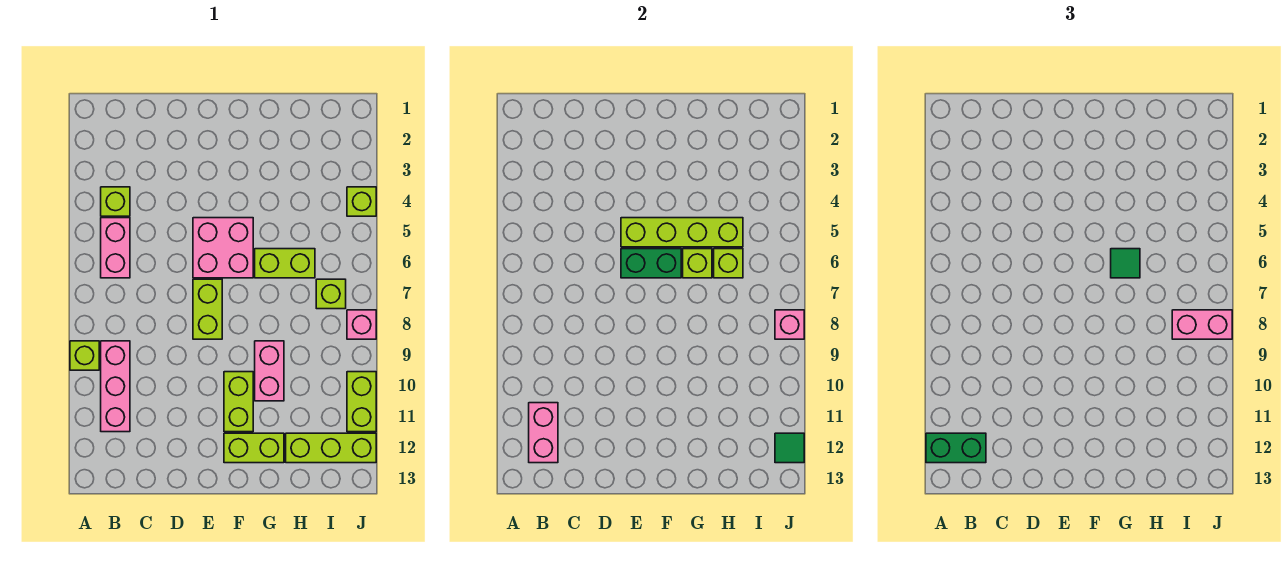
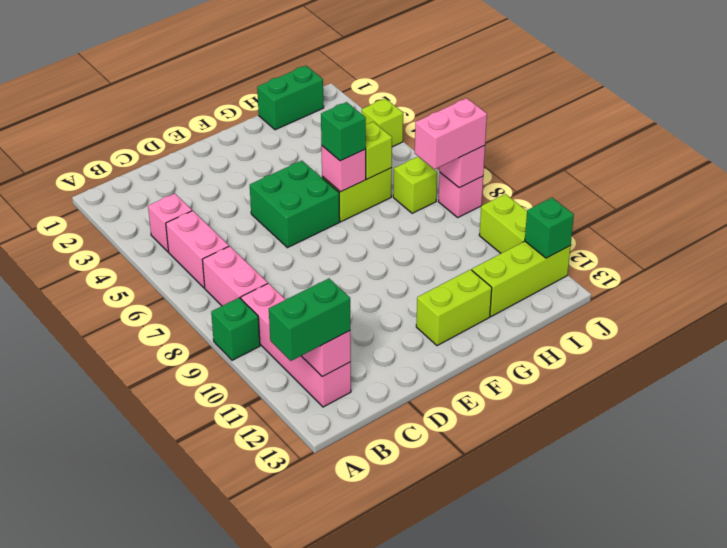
lime 1x1 brick [70,341,99,370] -> green 1x1 brick [211,298,260,360]
lime 1x1 brick [101,187,130,216] -> pink 1x1 brick [148,193,192,252]
pink 1x3 brick [101,341,130,432] -> pink 1x4 brick [241,283,351,407]
pink 2x2 brick [193,218,253,278] -> green 2x2 brick [250,161,340,248]
lime 1x4 brick [621,218,743,247] -> none
green 1x2 brick [621,249,681,278] -> green 1x2 brick moved to [257,66,324,130]
lime 1x2 brick [193,279,222,339] -> none
lime 1x2 brick [224,372,253,432] -> none
lime 1x1 brick [683,249,712,278] -> pink 1x1 brick [321,146,366,192]
green 1x1 tile [1111,249,1140,278] -> green 1x1 brick [321,102,366,161]
pink 1x2 brick [255,341,284,401] -> pink 1x2 brick moved to [202,246,268,306]
green 1x1 tile [775,433,804,463] -> green 1x1 brick [525,198,574,258]

